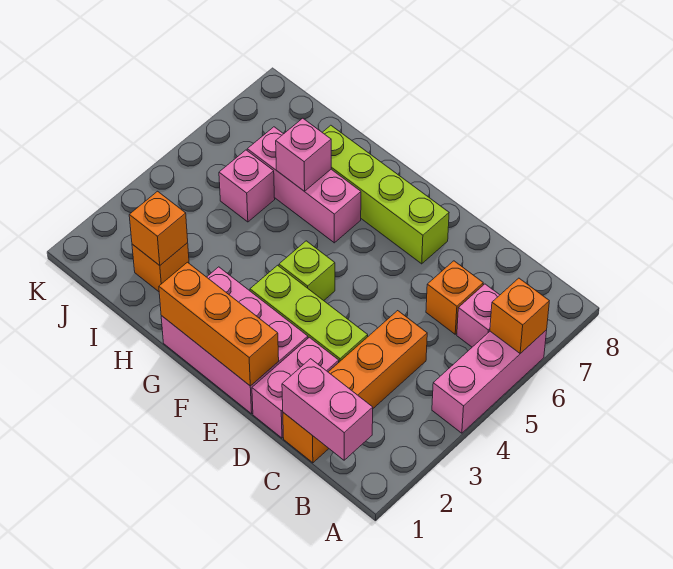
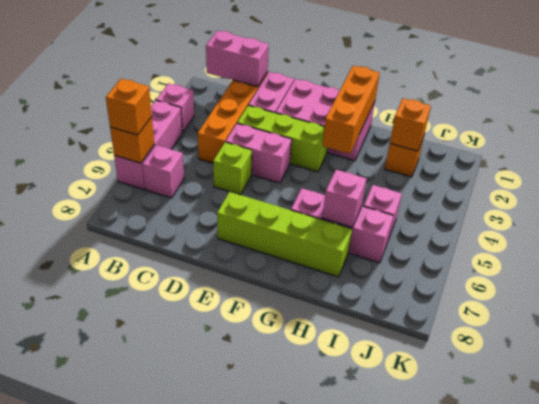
none -> pink 1x1 brick [156,83,194,132]
orange 1x1 brick [426,261,483,334] -> orange 1x1 brick moved to [106,79,152,135]
none -> pink 1x2 brick [226,123,292,183]
orange 1x3 brick [159,262,279,386] -> orange 1x3 brick turned to [322,66,380,154]
lime 1x1 brick [279,241,335,301] -> lime 1x1 brick moved to [213,142,252,195]

